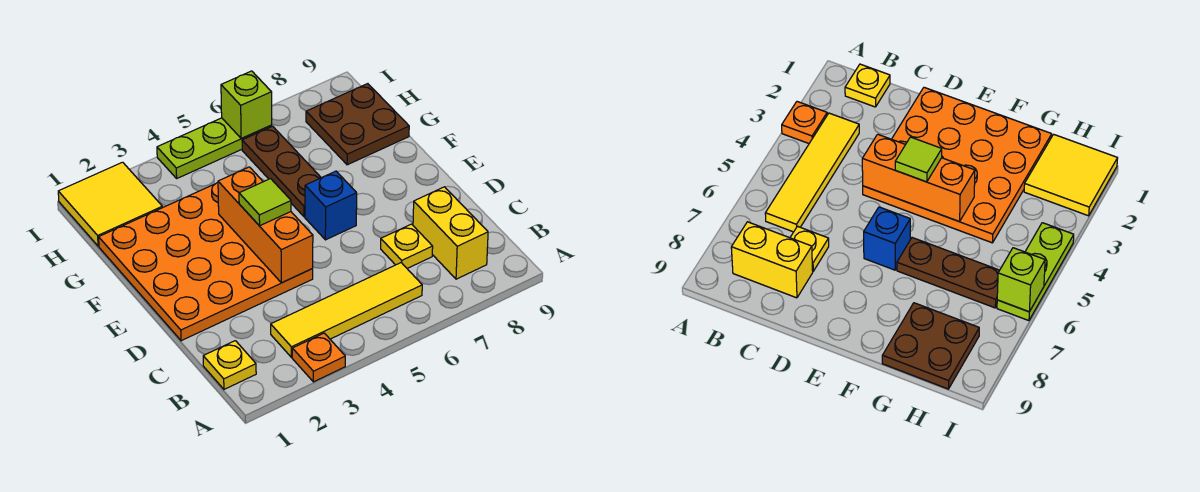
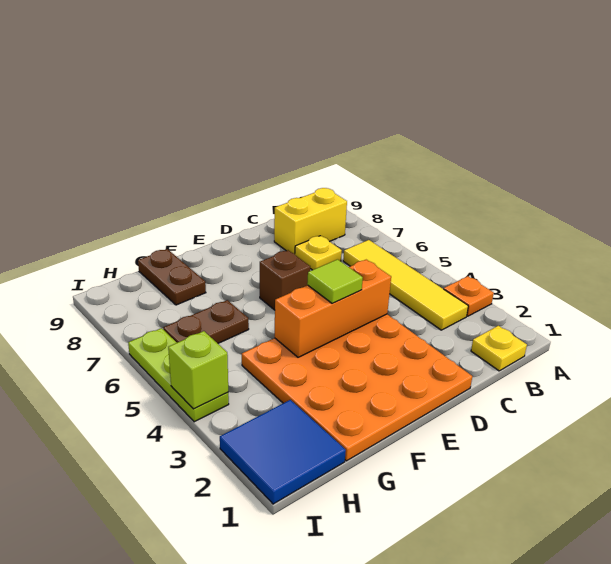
blue 1x1 brick [305,171,357,240] -> brown 1x1 brick [260,250,310,310]
brown 1x3 plate [242,126,321,217] -> brown 1x2 plate [163,300,249,343]
brown 2x2 plate [306,84,409,165] -> brown 1x2 plate [138,249,206,305]
yellow 2x2 tile [58,162,162,246] -> blue 2x2 tile [220,400,346,504]
lime 1x1 brick [221,71,272,139] -> lime 1x1 brick moved to [168,331,228,409]

